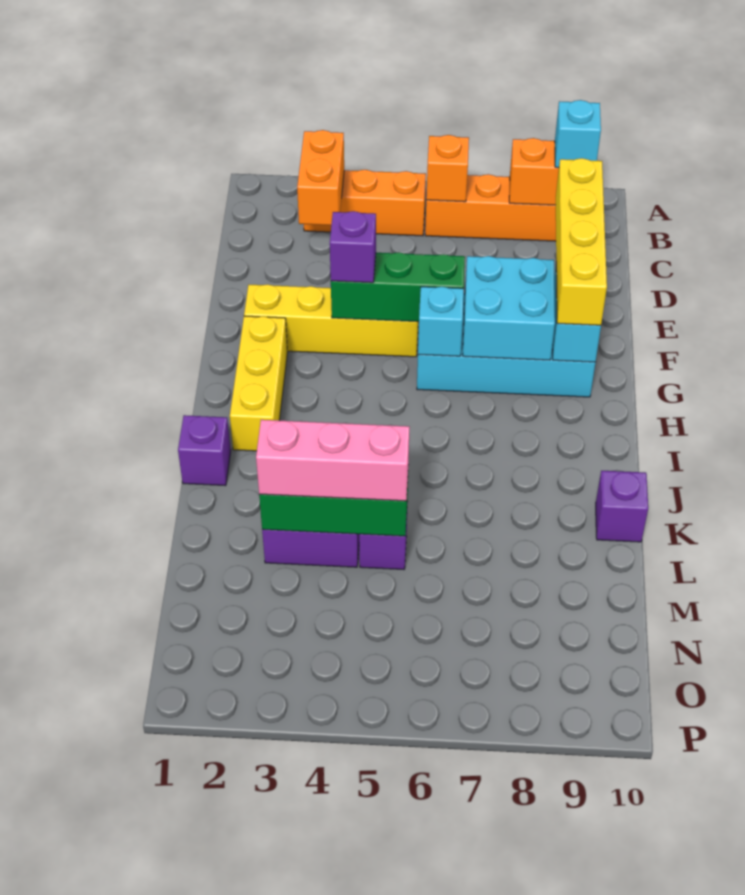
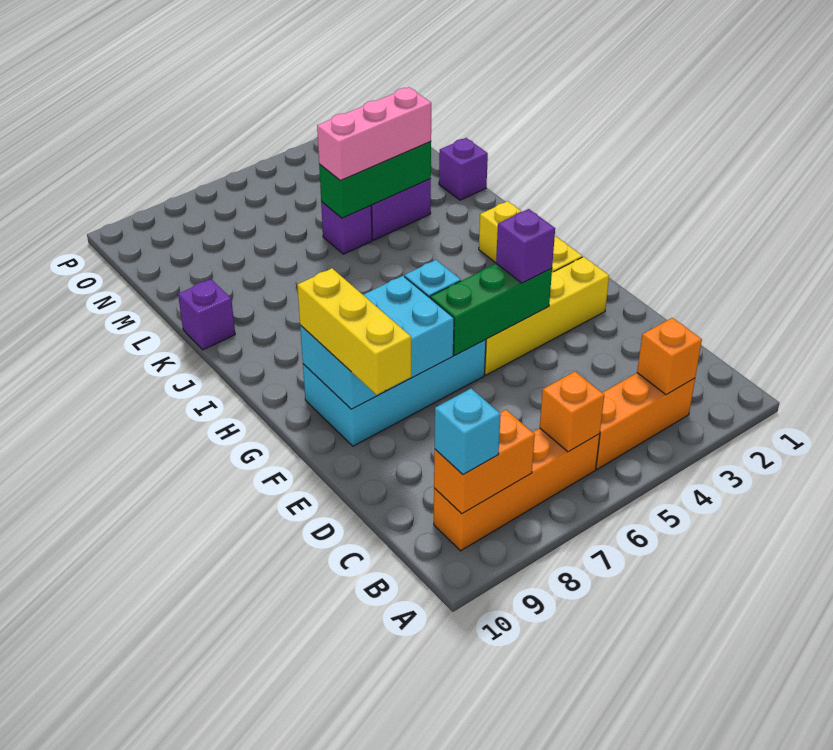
orange 1x2 brick [297,130,344,225] -> orange 1x1 brick [637,318,702,395]
yellow 1x4 brick [556,158,607,325] -> yellow 1x3 brick [297,268,411,395]
purple 1x1 brick [178,415,231,486] -> purple 1x1 brick moved to [439,138,488,200]

